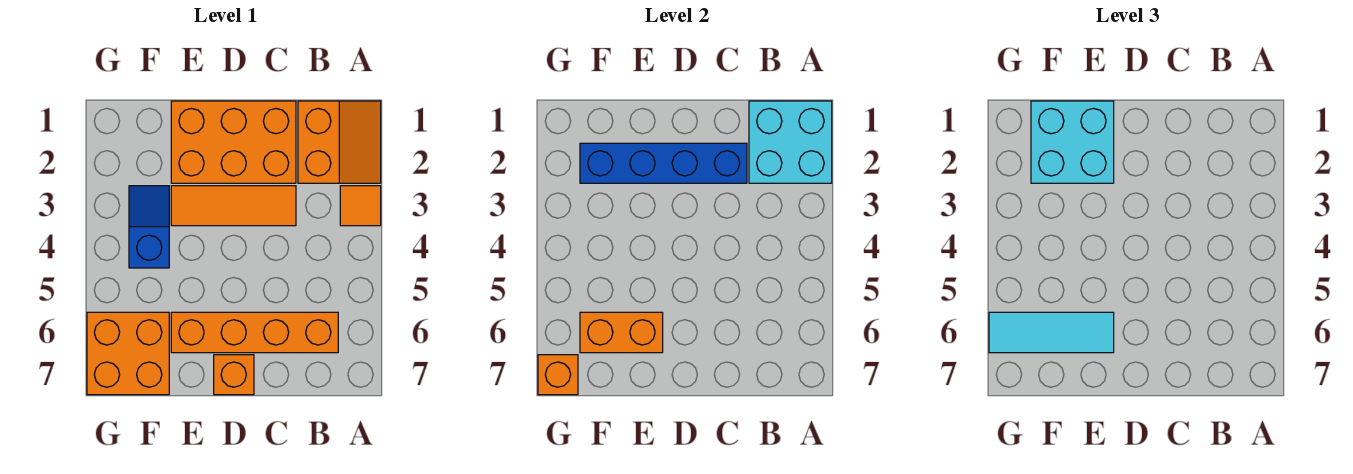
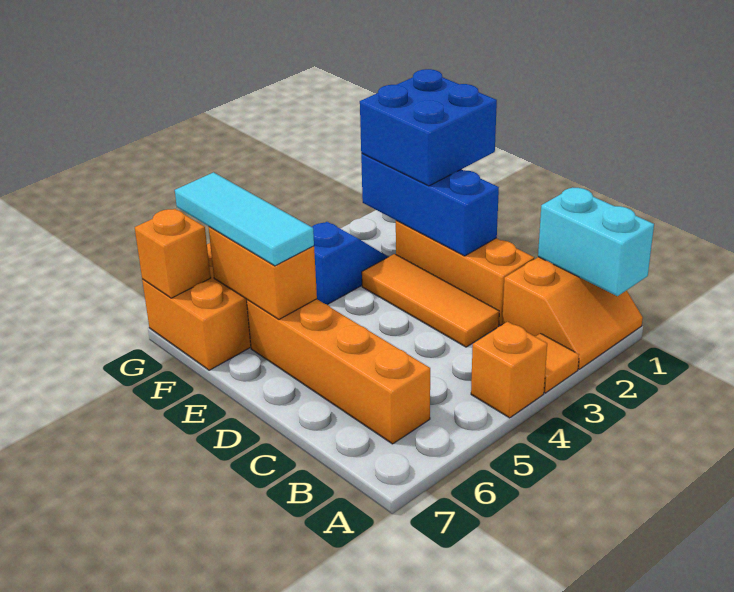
cyan 2x2 brick [749,101,832,183] -> cyan 1x2 brick [538,187,654,296]
orange 2x3 brick [171,101,296,183] -> orange 1x3 brick [396,221,534,326]
blue 1x4 brick [580,143,747,183] -> blue 1x3 brick [361,154,499,256]
orange 1x1 brick [214,355,254,395] -> orange 1x1 brick moved to [471,322,547,418]
cyan 2x2 brick [1031,101,1114,183] -> blue 2x2 brick [360,69,497,186]

